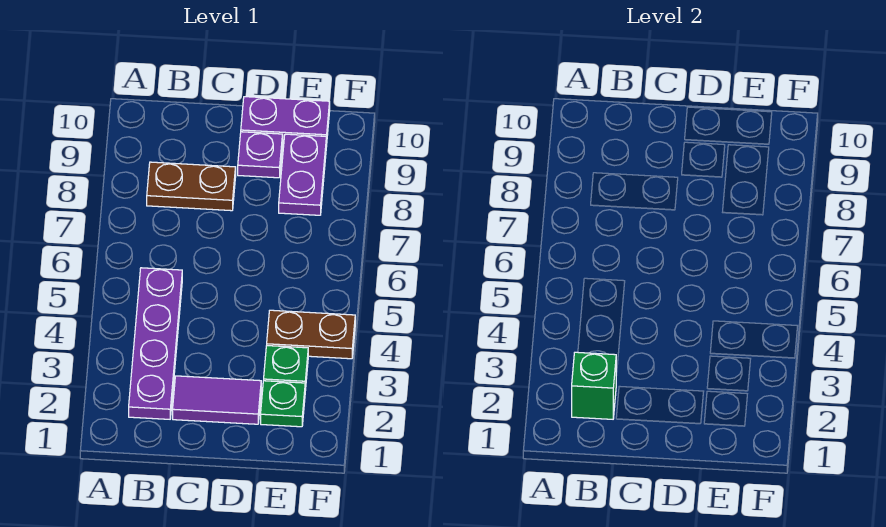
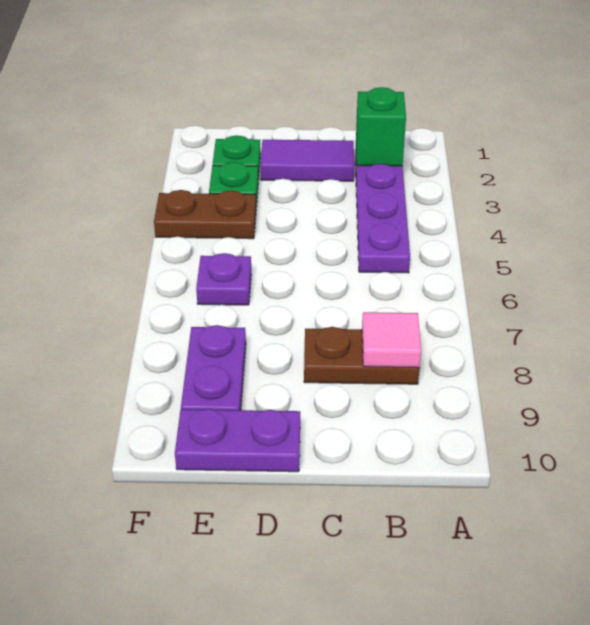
none -> pink 1x1 tile [362,312,421,368]
purple 1x1 plate [238,132,283,178] -> purple 1x1 plate moved to [196,253,251,305]

